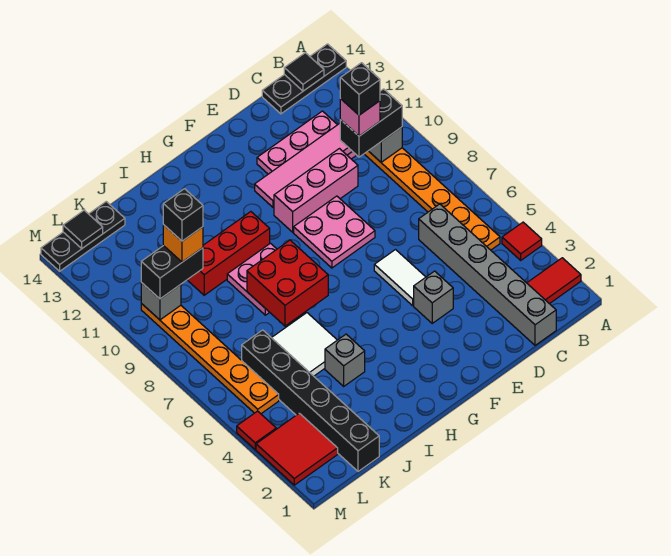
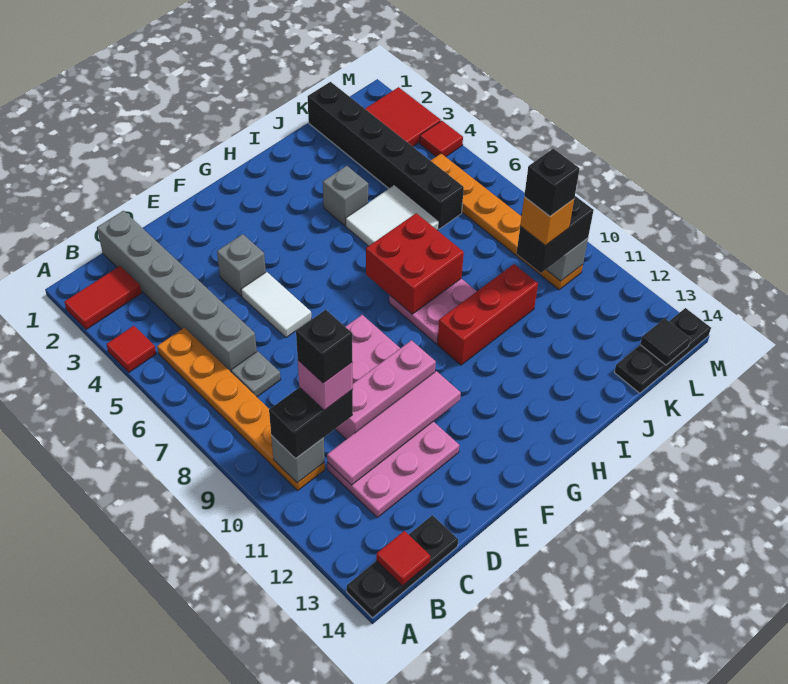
black 1x1 tile [284,53,324,91] -> red 1x1 tile [376,531,430,586]
none -> grey 1x1 plate [231,351,281,397]

